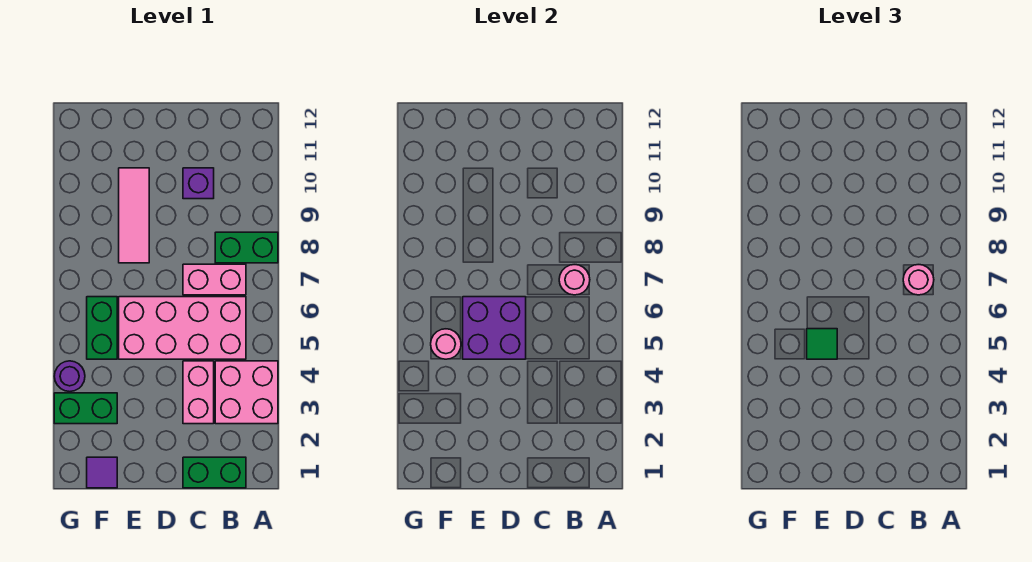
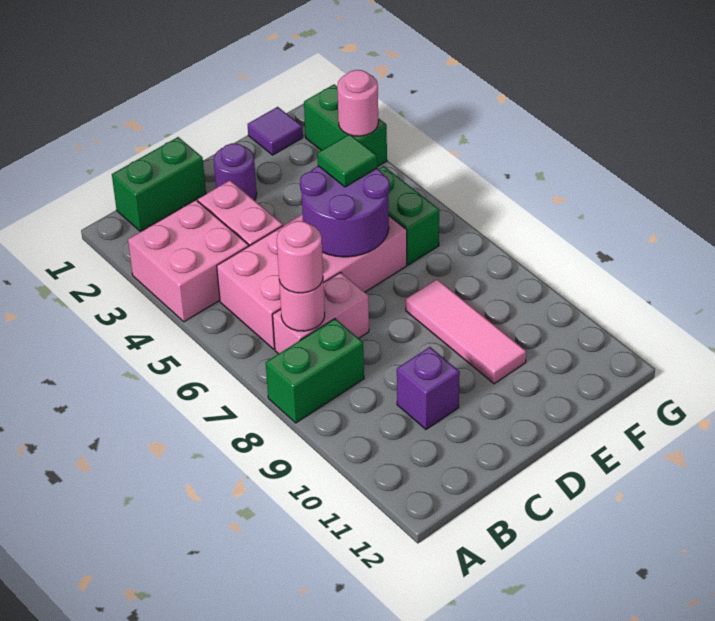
purple 2x2 brick [463,297,526,359] -> purple 2x2 round brick [300,166,390,257]
green 1x2 brick [54,393,117,424] -> green 1x2 brick turned to [304,85,387,167]
pink 1x1 round brick [431,329,461,359] -> pink 1x1 round brick moved to [337,70,378,136]
purple 1x1 round brick [54,361,85,392] -> purple 1x1 round brick moved to [214,143,257,200]

